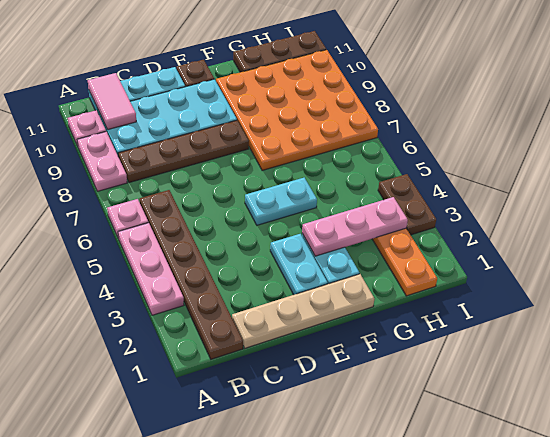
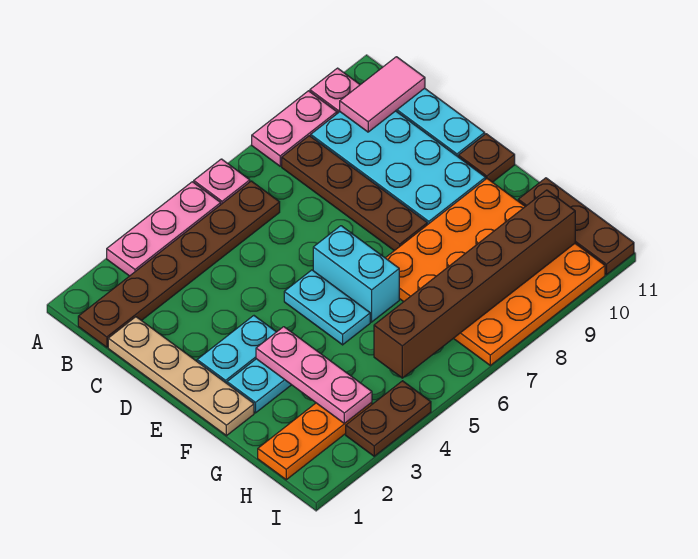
none -> cyan 1x2 brick [313,226,399,322]
none -> brown 1x6 brick [374,190,575,378]

